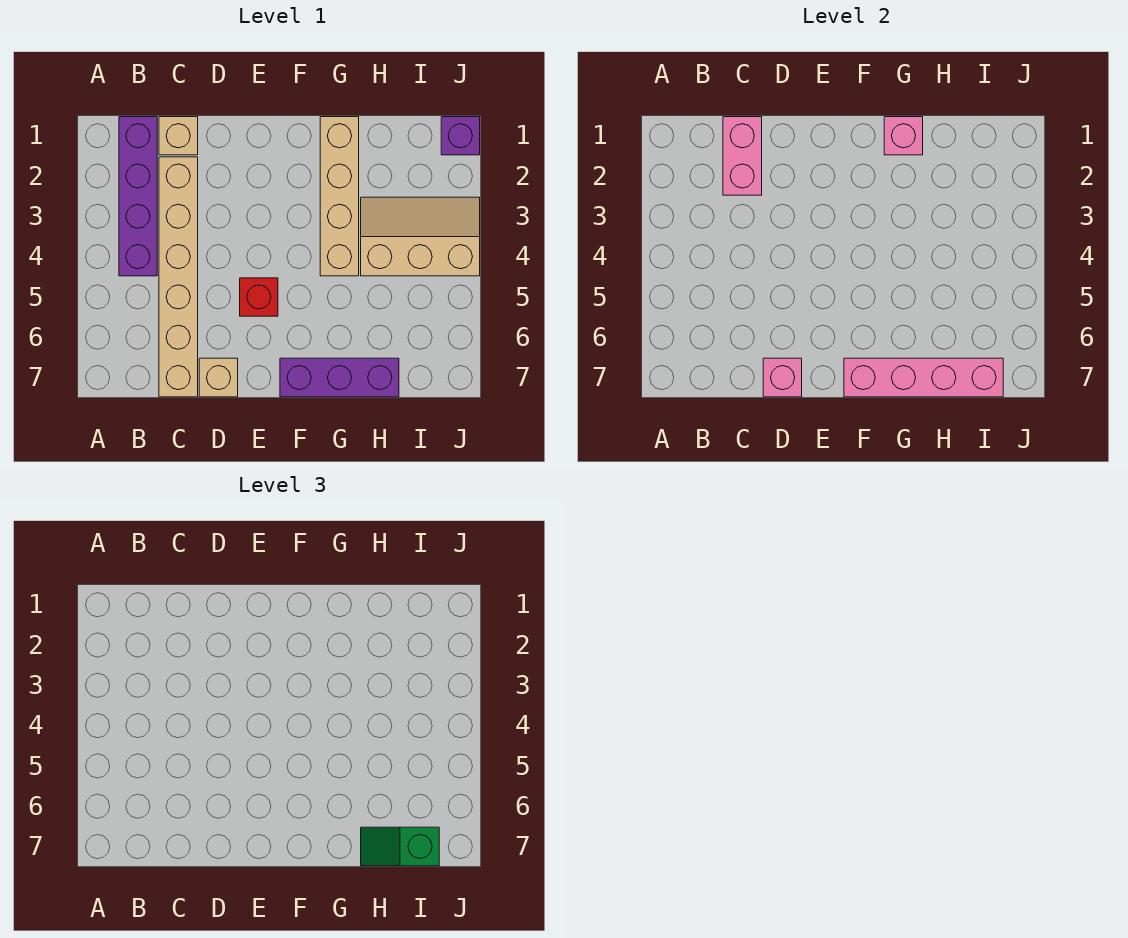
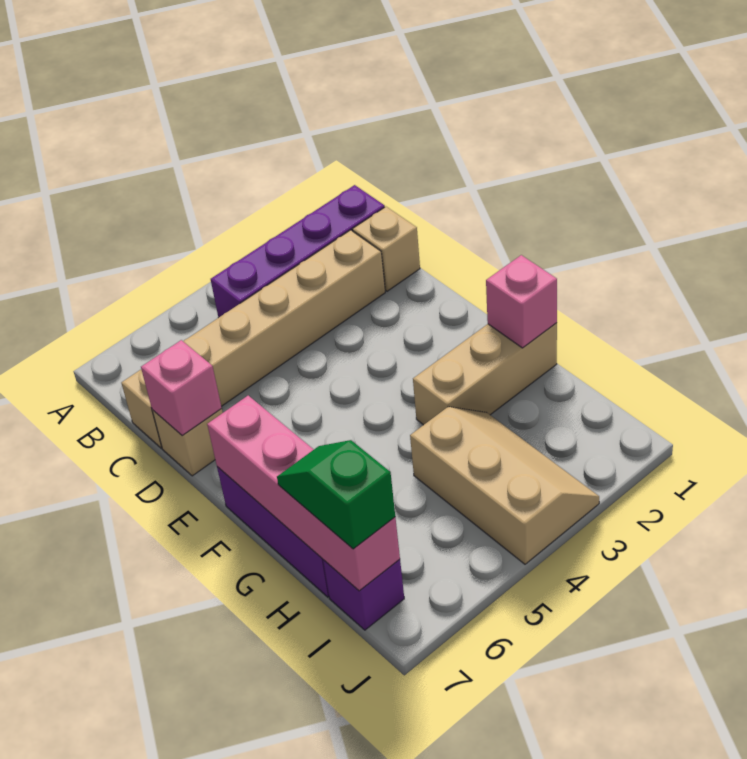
pink 1x2 brick [723,117,762,195] -> none
red 1x1 brick [240,278,278,316] -> none
tan 1x4 brick [320,117,359,276] -> tan 1x3 brick [413,323,557,425]
purple 1x1 brick [441,117,480,155] -> purple 1x1 brick moved to [323,559,404,630]

